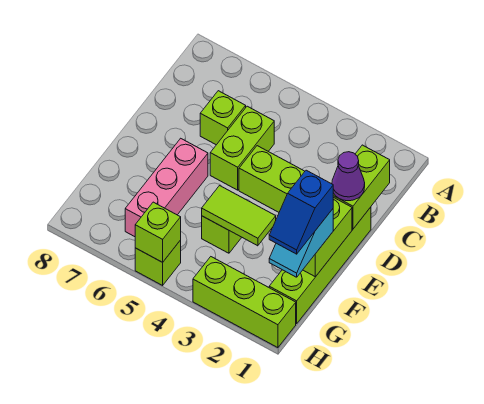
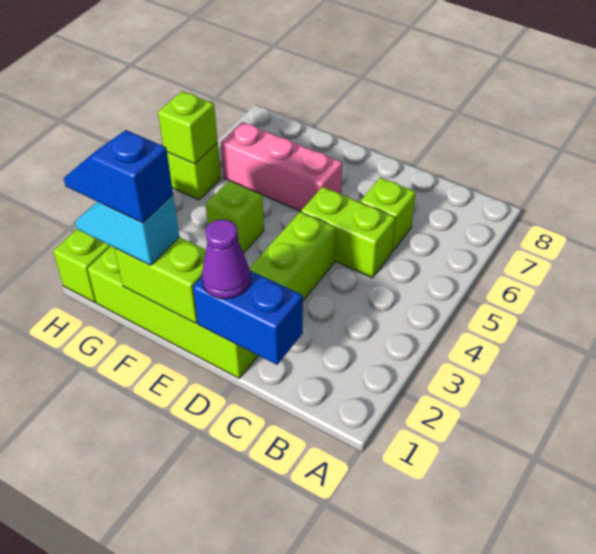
lime 1x2 brick [333,145,390,229] -> blue 1x2 brick [193,271,303,365]
lime 1x2 tile [202,186,276,246] -> none

